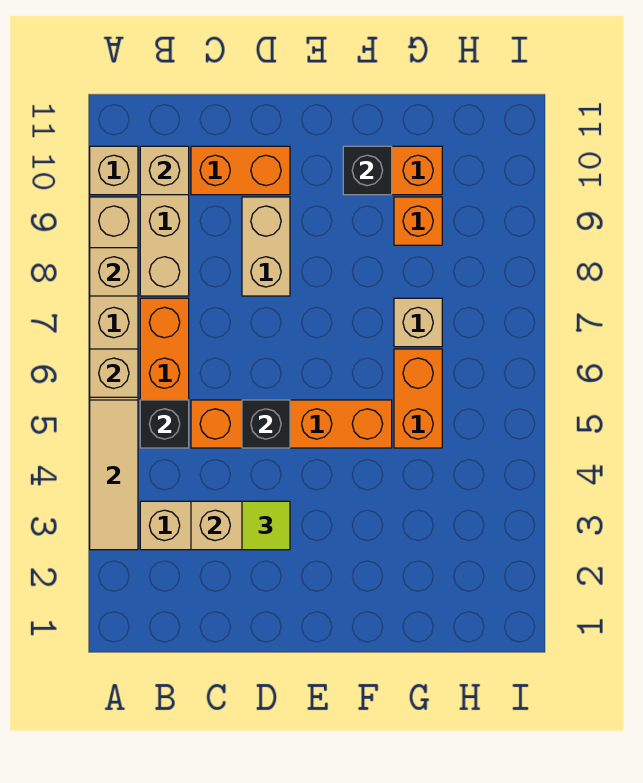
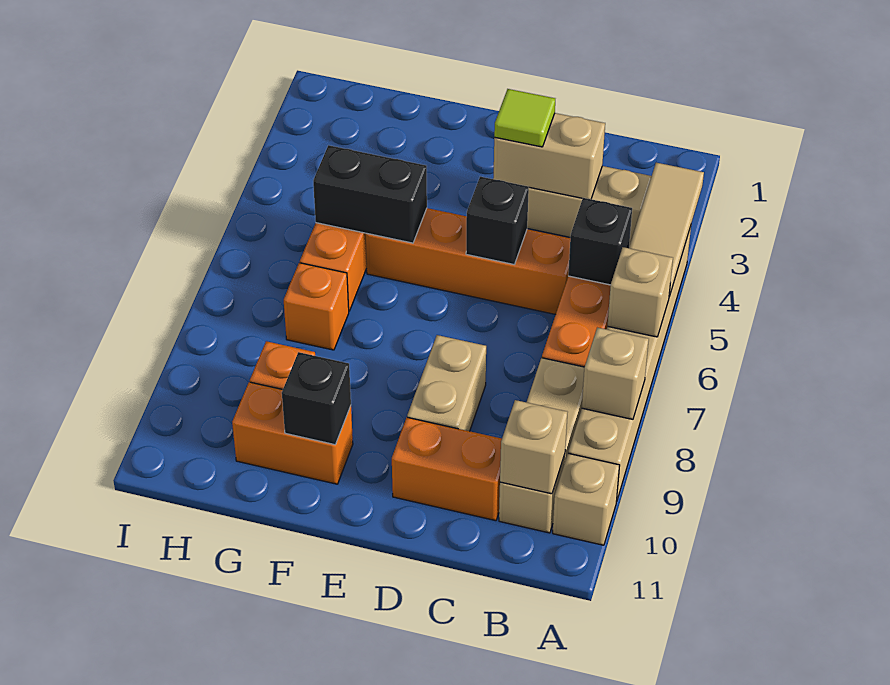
none -> black 1x2 brick [313,145,427,243]
tan 1x1 brick [394,298,442,347] -> orange 1x1 brick [284,263,349,350]

